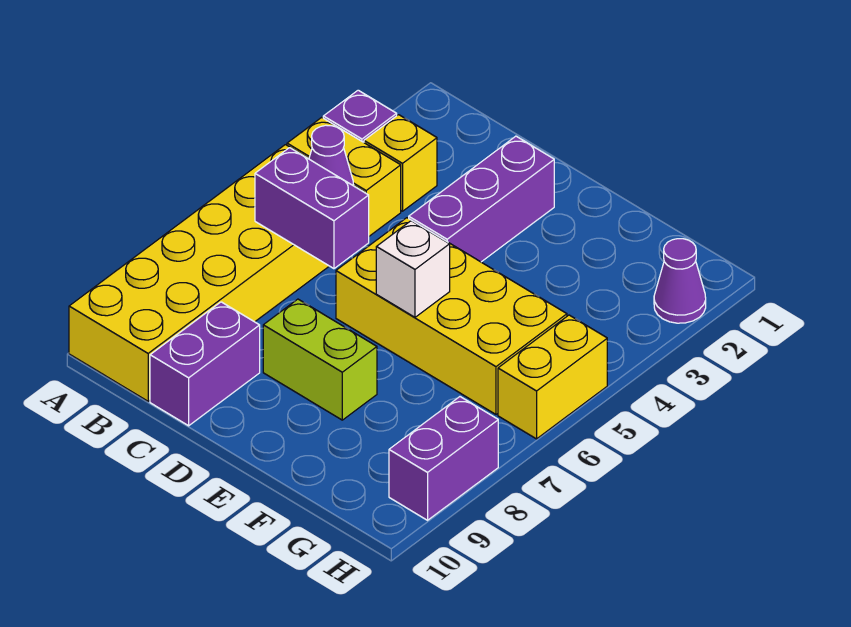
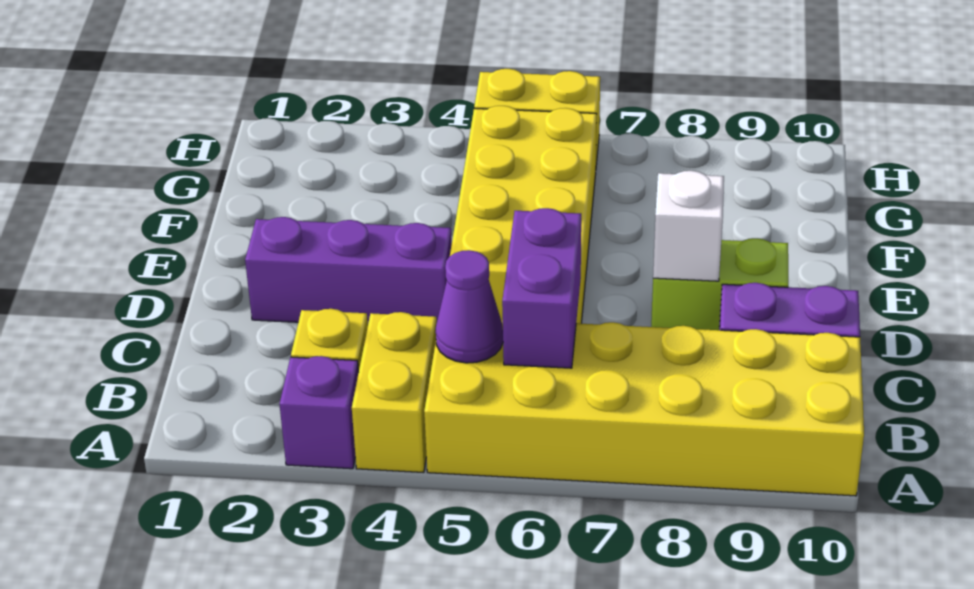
lime 1x2 brick [263,299,377,420] -> lime 1x2 brick turned to [651,238,788,330]
white 1x1 brick [376,221,450,317] -> white 1x1 brick moved to [653,171,724,281]
purple 1x1 cone [654,239,706,323] -> none
purple 1x2 brick [389,397,498,520] -> none

